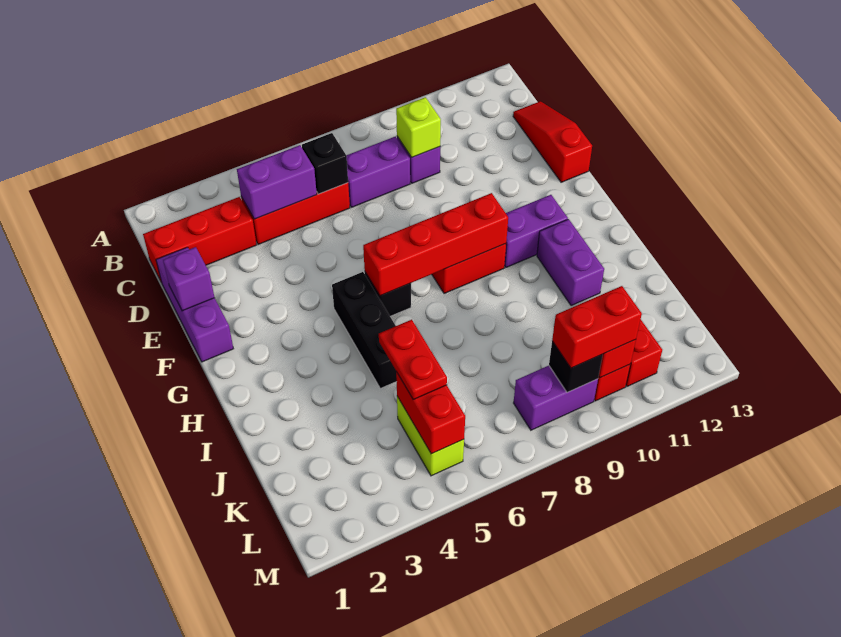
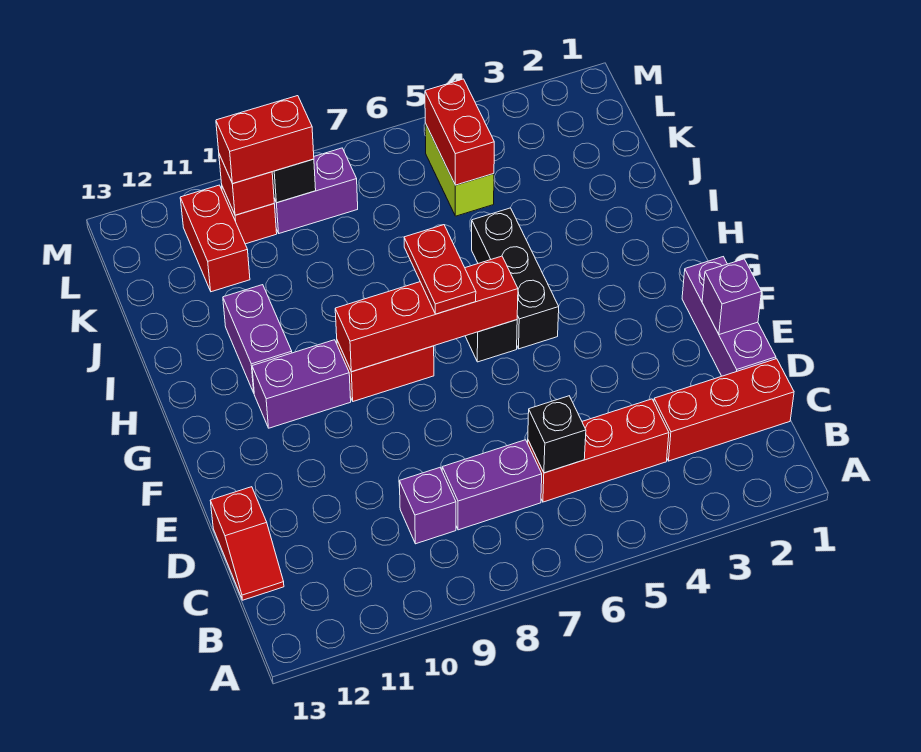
purple 1x2 brick [237,145,317,219] -> none
lime 1x1 brick [396,97,441,158] -> none
red 1x3 slope [513,101,592,182] -> red 1x2 slope [210,487,284,600]
red 1x2 plate [379,320,447,400] -> red 1x2 plate moved to [404,225,476,314]

